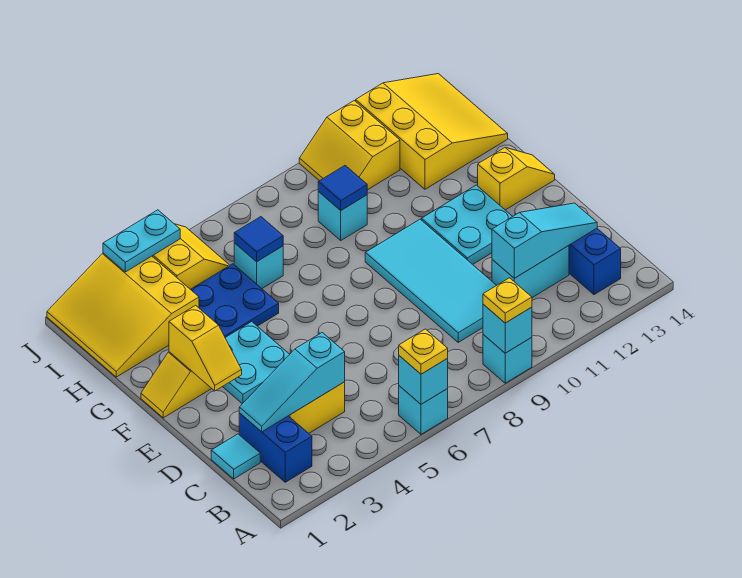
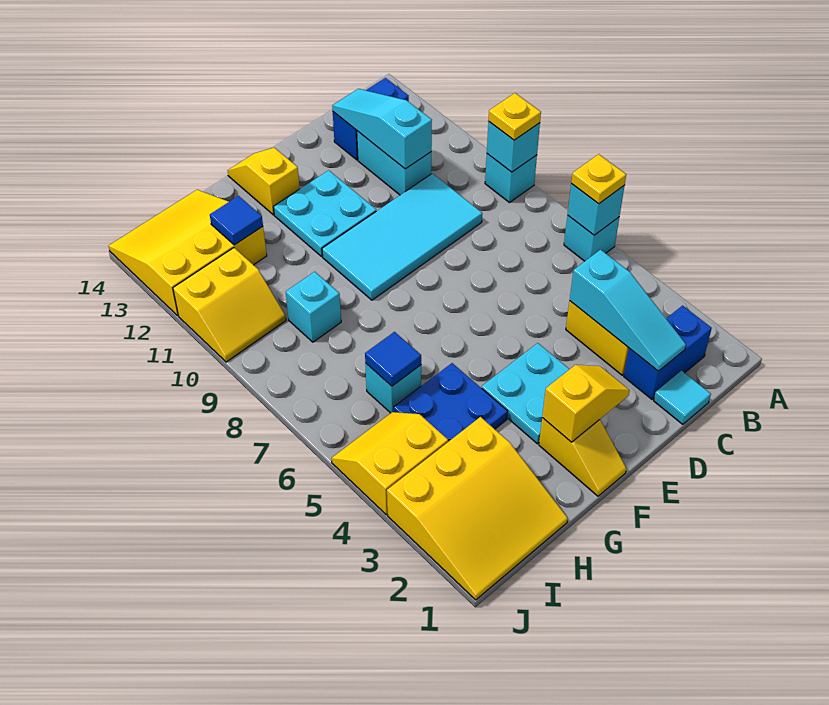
blue 1x1 tile [318,166,367,210] -> blue 1x1 tile moved to [210,196,263,245]
cyan 1x2 plate [103,210,180,272] -> none

